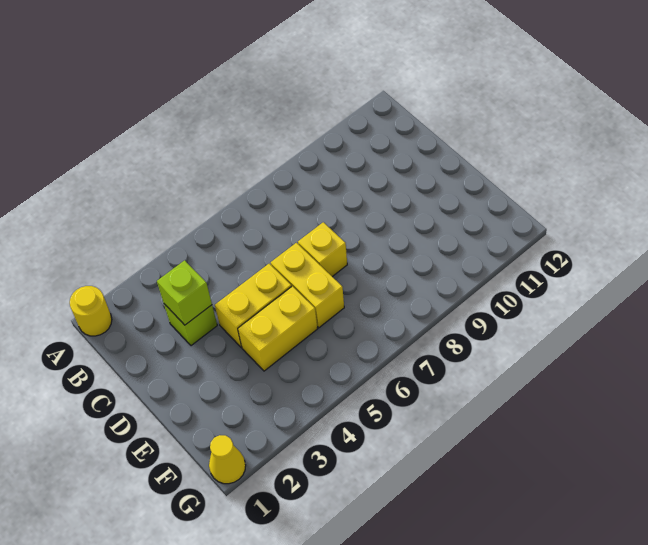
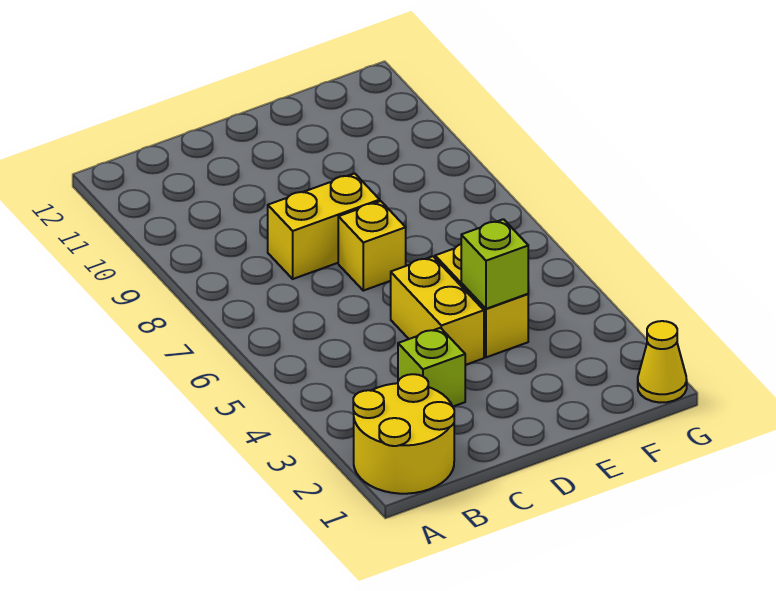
yellow 1x1 round brick [70,286,112,336] -> yellow 2x2 round brick [353,374,454,494]
lime 1x1 brick [157,260,212,325] -> lime 1x1 brick moved to [461,219,528,309]
yellow 1x2 brick [271,243,344,328] -> yellow 1x2 brick moved to [268,173,380,279]

